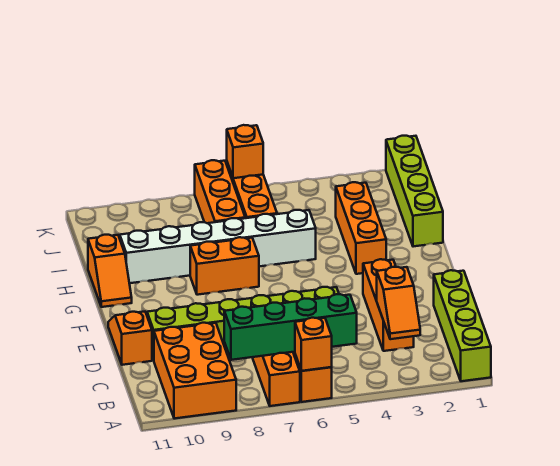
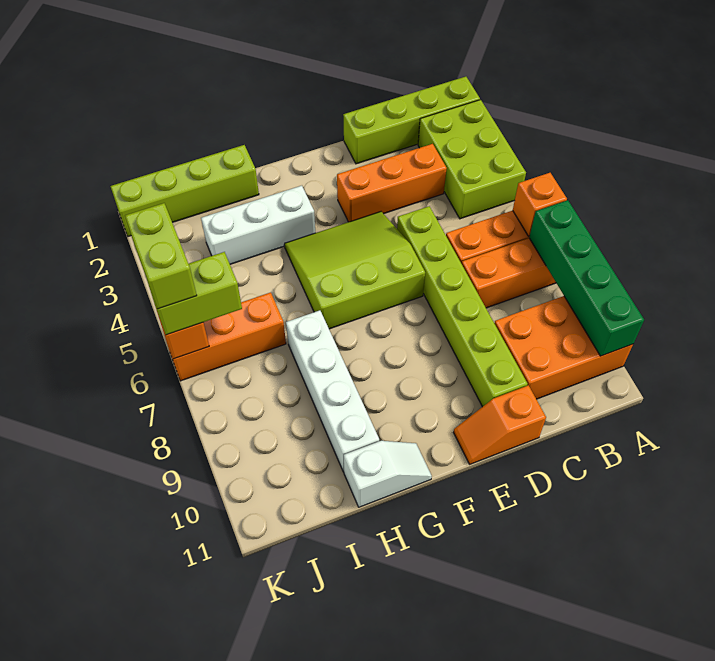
none -> lime 2x3 brick [418,100,526,219]
orange 1x2 slope [377,267,420,339] -> none
green 1x4 brick [224,294,357,360] -> green 1x4 brick moved to [529,200,644,356]
none -> lime 3x3 slope [284,212,425,329]
orange 1x3 brick [336,182,386,274] -> white 1x3 brick [201,186,315,264]
orange 1x2 brick [190,237,259,295] -> none
orange 1x2 slope [88,235,132,307] -> white 1x2 slope [344,441,432,507]
white 1x6 brick [120,210,316,283] -> white 1x4 brick [286,310,379,472]
orange 1x3 brick [195,160,245,223] -> none
none -> lime 1x2 brick [149,252,242,335]
none -> lime 1x2 brick [125,203,197,309]

